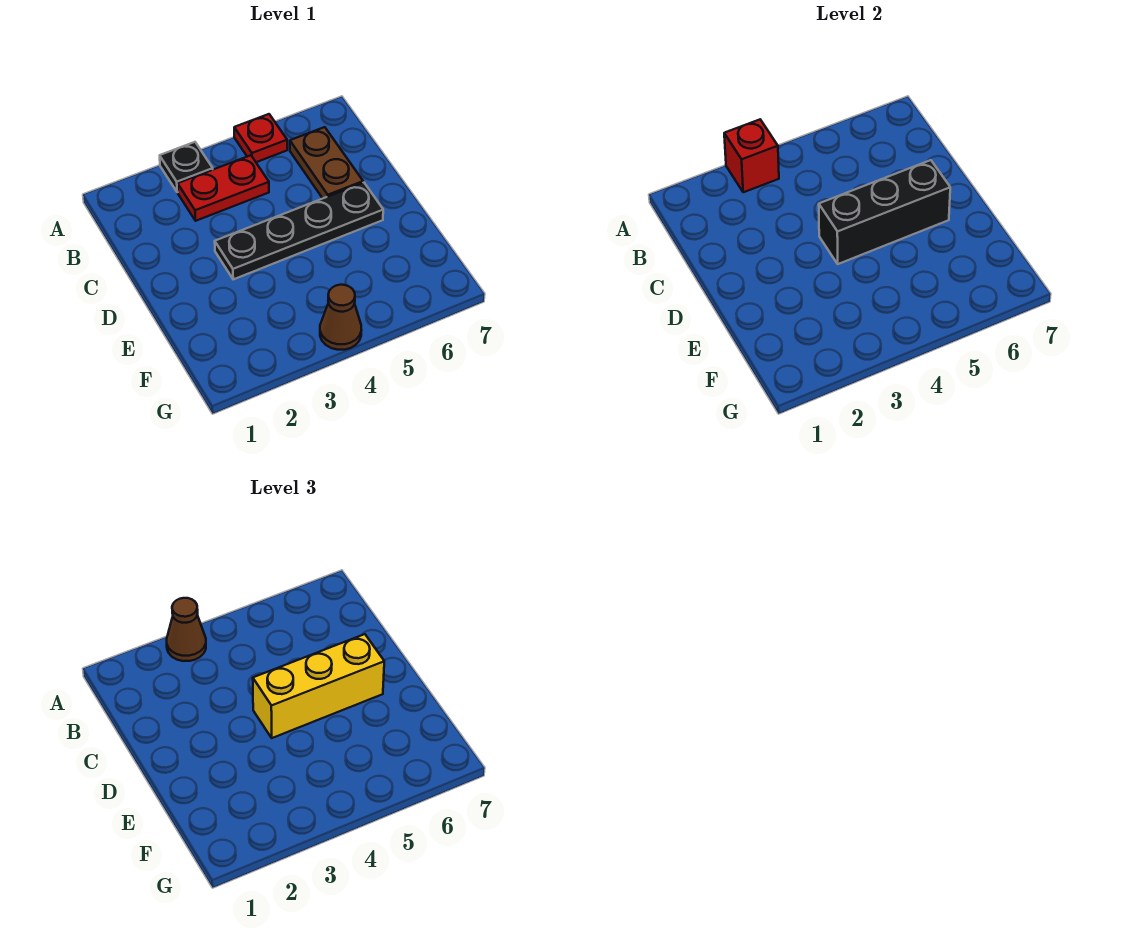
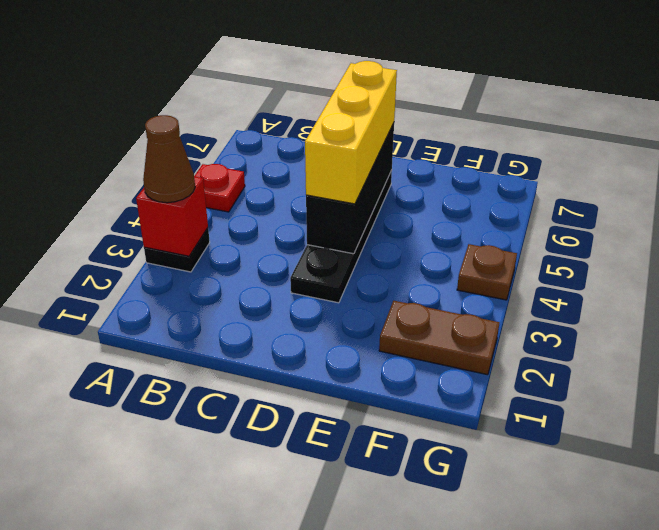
red 1x2 plate [178,155,269,221] -> none
brown 1x2 plate [290,127,363,198] -> brown 1x2 plate moved to [379,301,500,375]
brown 1x1 cone [320,285,362,350] -> brown 1x1 plate [457,244,517,300]

